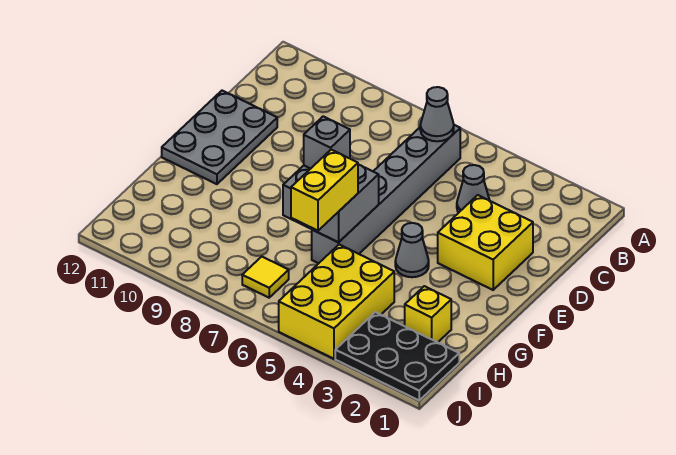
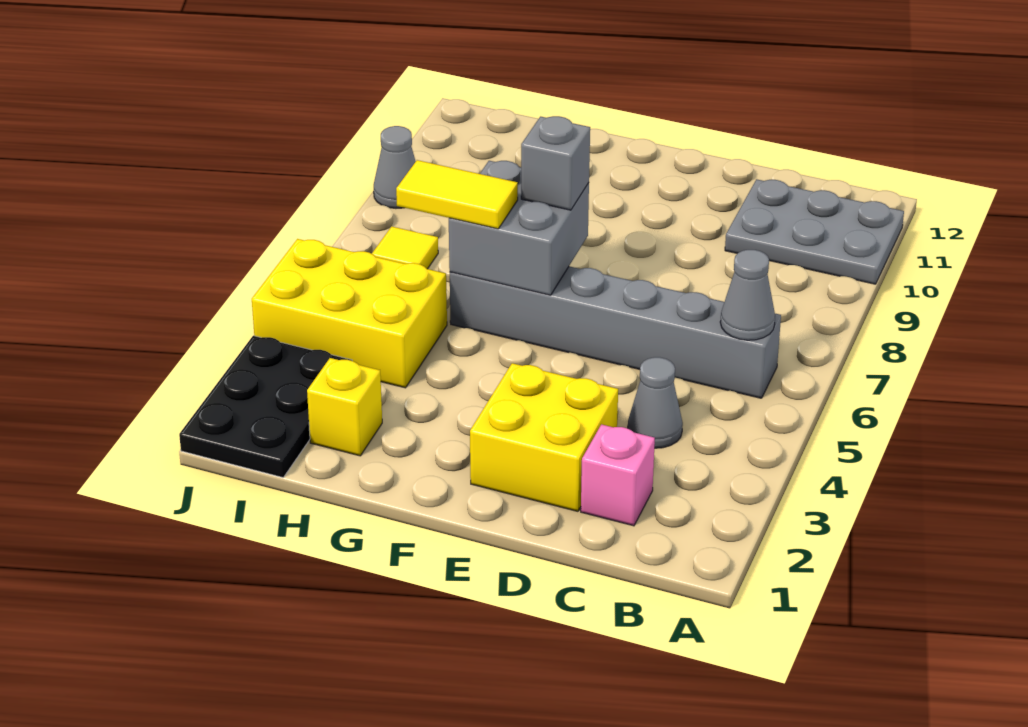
none -> pink 1x1 brick [581,424,655,526]
grey 2x3 plate [162,91,277,184] -> grey 2x3 plate moved to [725,179,904,284]
grey 1x1 cone [395,223,429,277] -> grey 1x1 cone moved to [374,126,416,208]
yellow 1x2 brick [291,150,358,231] -> yellow 1x2 tile [396,160,518,229]

